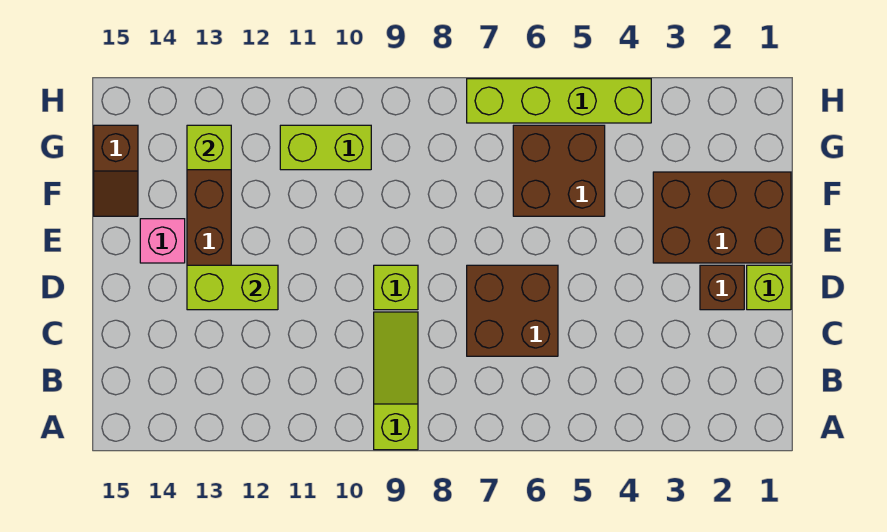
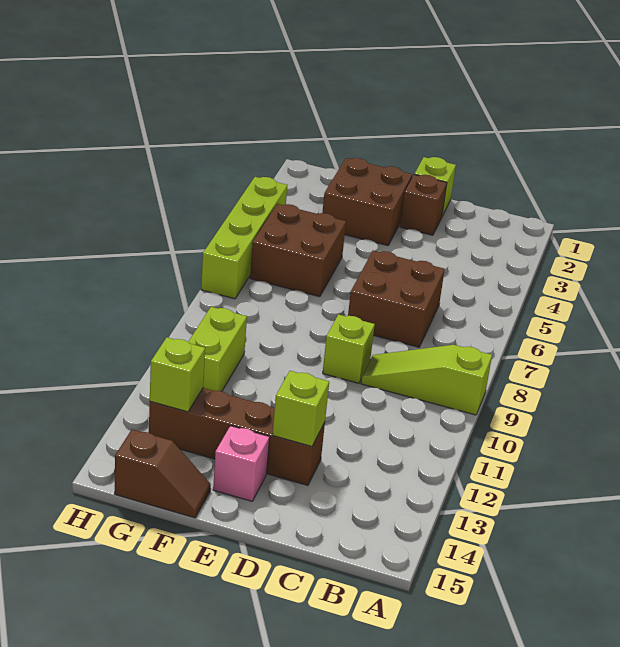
lime 1x2 brick [187,265,278,310] -> lime 1x1 brick [272,371,329,446]
brown 2x3 brick [653,172,791,263] -> brown 2x2 brick [322,158,412,246]

